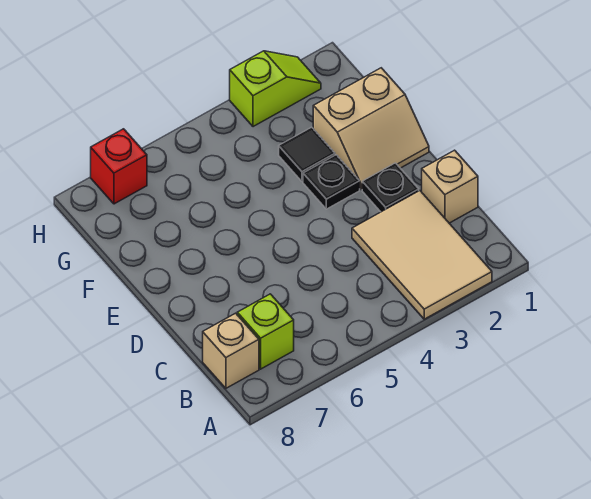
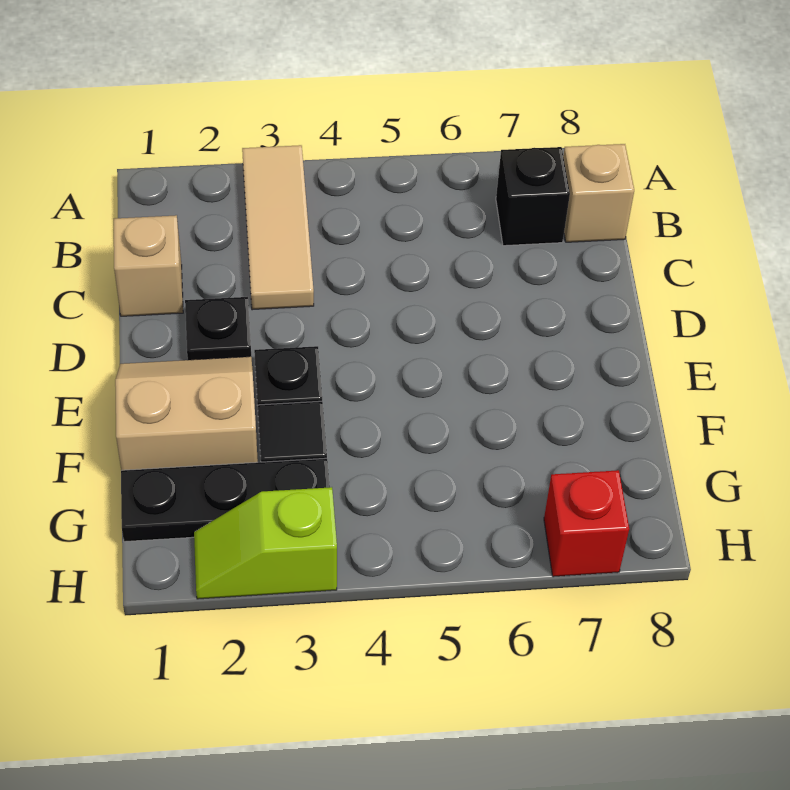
tan 2x3 tile [352,191,492,319] -> tan 1x3 tile [242,145,314,310]
lime 1x1 brick [237,294,294,369] -> black 1x1 brick [496,147,570,246]
none -> black 1x3 plate [121,458,330,542]

